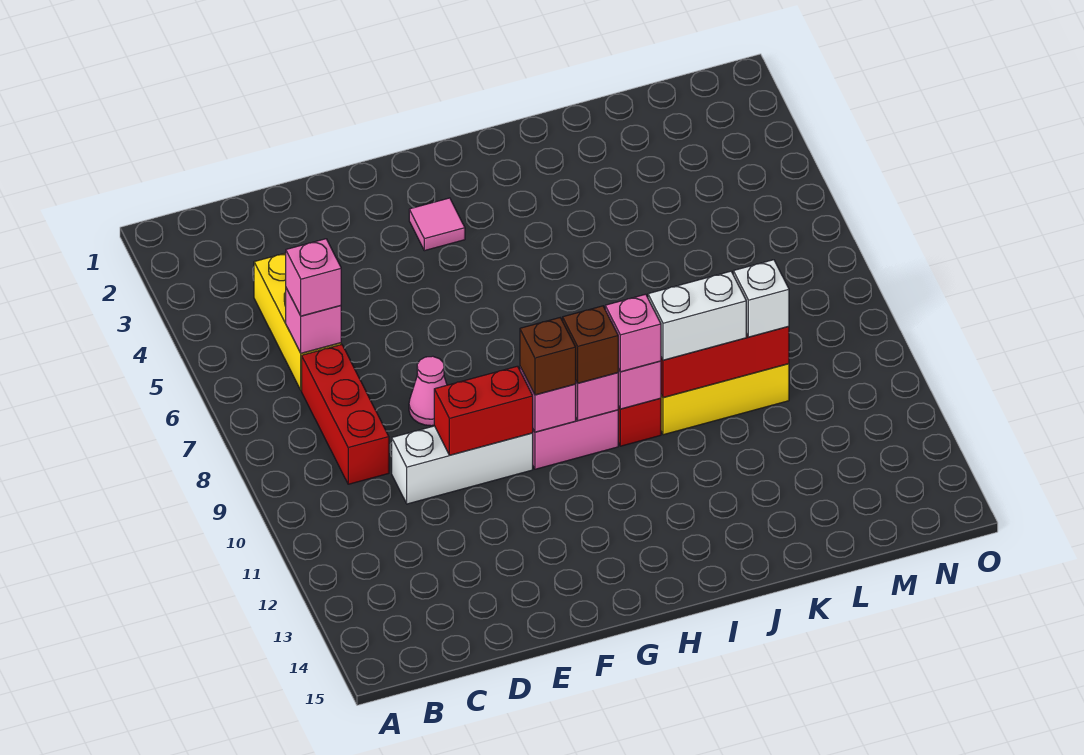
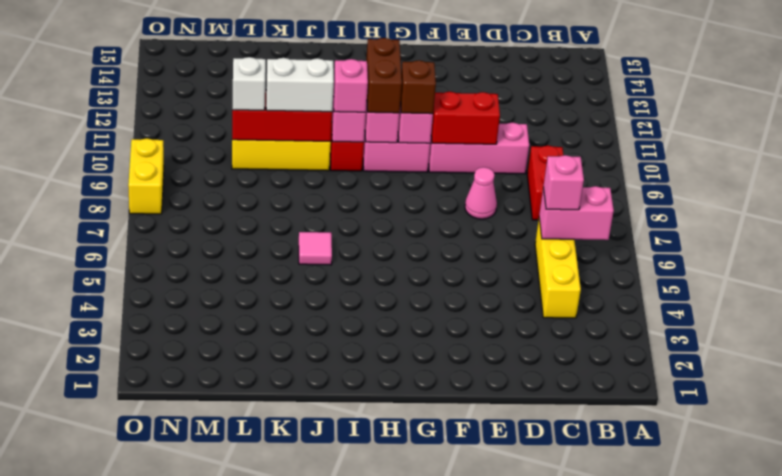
pink 1x1 brick [286,288,341,353] -> pink 1x2 brick [539,186,614,240]
red 1x3 brick [302,344,389,484] -> red 1x2 brick [527,146,564,220]
white 1x3 brick [392,426,533,504] -> pink 1x3 brick [429,123,529,174]
pink 1x1 tile [409,198,465,251] -> pink 1x1 tile moved to [299,232,332,265]
brown 1x1 brick [563,306,618,383] -> brown 1x2 brick [366,38,402,113]
none -> yellow 1x2 brick [128,138,164,214]

